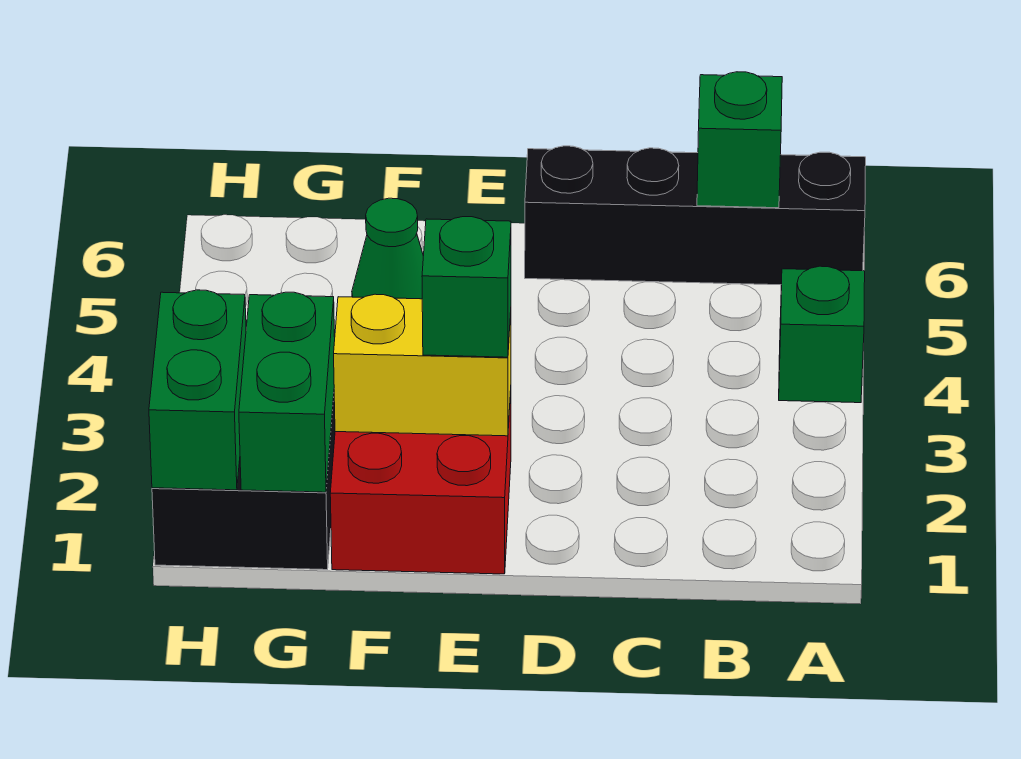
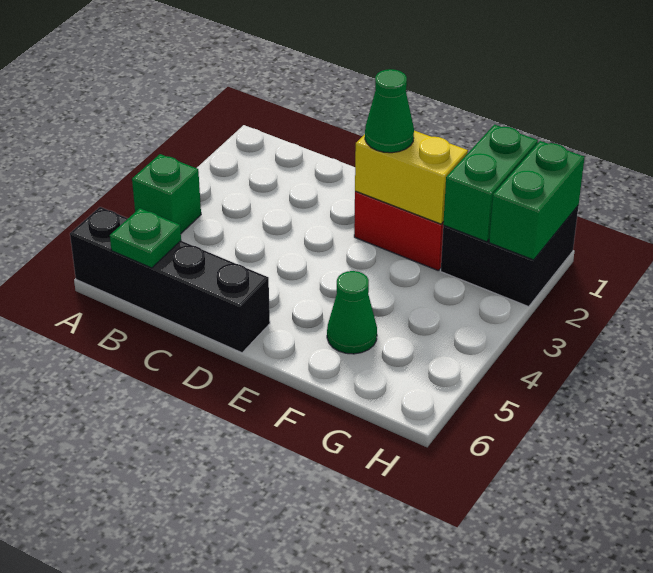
green 1x1 brick [697,72,782,208] -> green 1x1 plate [110,208,181,268]
green 1x1 brick [422,217,511,357] -> green 1x1 cone [365,69,414,153]

